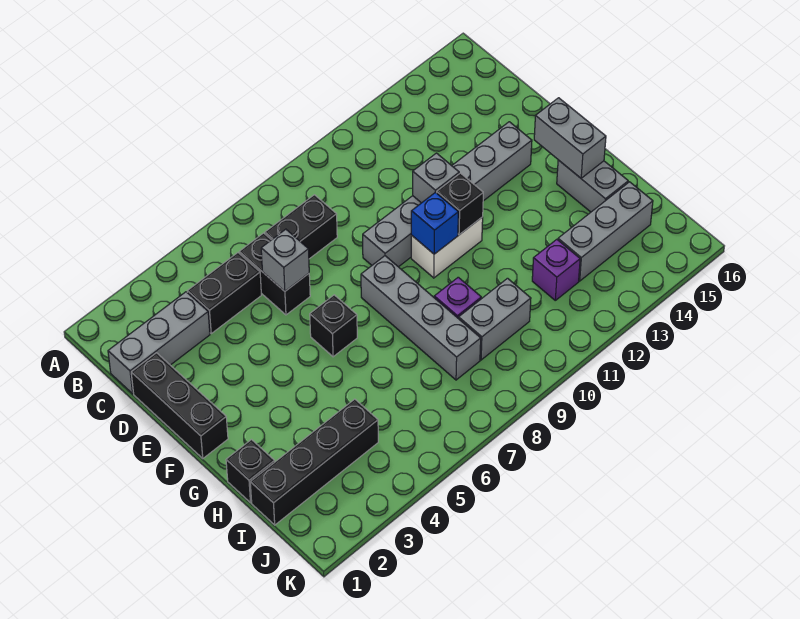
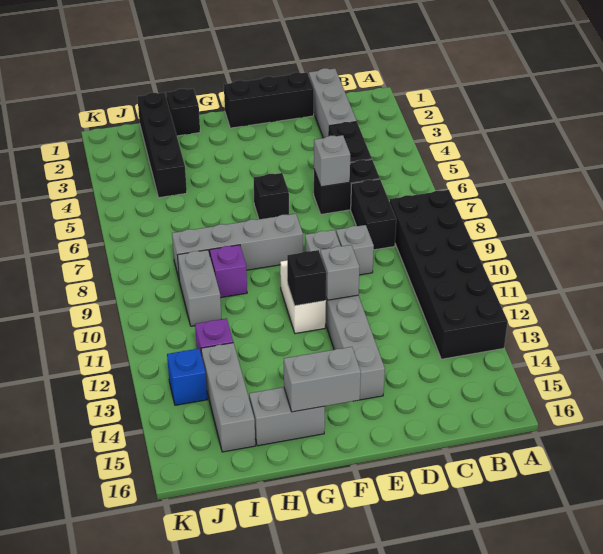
none -> black 2x6 brick [390,190,508,359]
none -> grey 1x1 brick [336,225,374,275]
blue 1x1 brick [411,192,458,254] -> blue 1x1 brick moved to [167,349,207,405]

